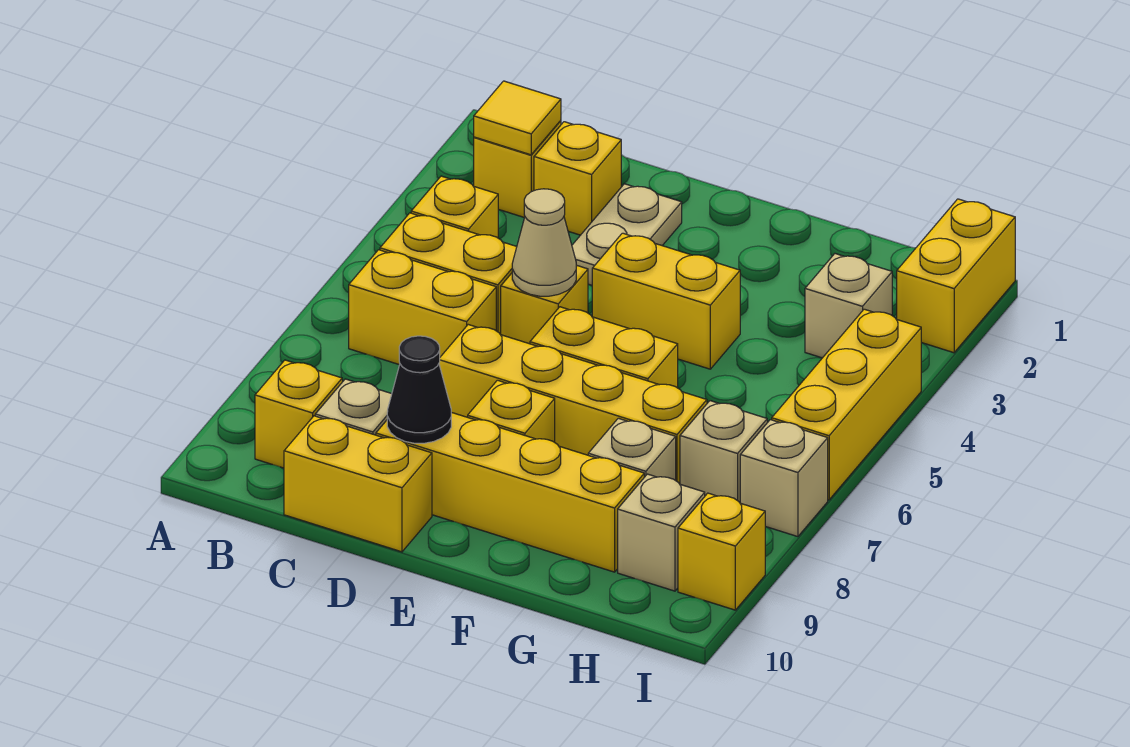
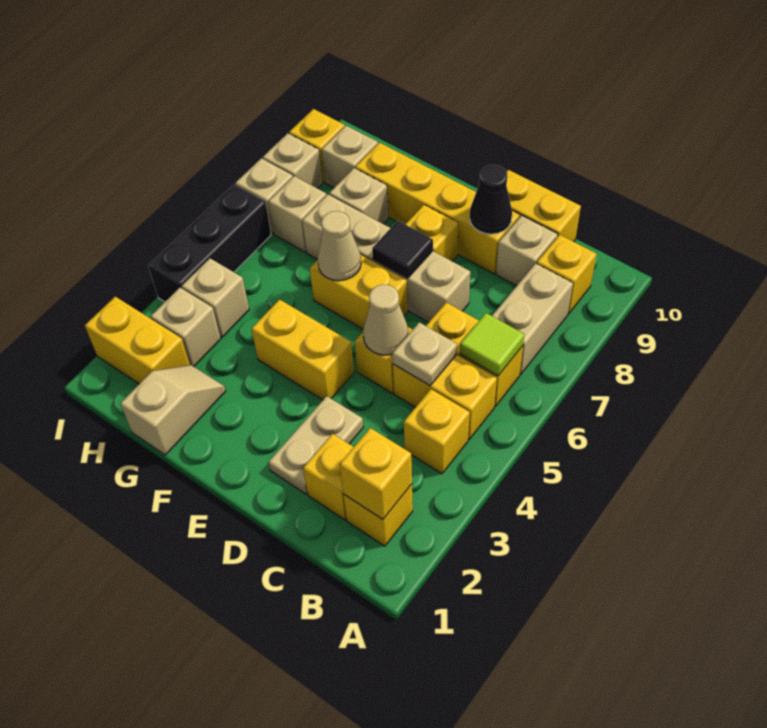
yellow 1x1 tile [474,81,561,155] -> yellow 1x1 brick [340,428,412,519]
none -> lime 1x1 tile [460,313,524,376]
none -> tan 1x2 brick [492,264,573,374]
none -> tan 1x1 plate [392,322,457,386]
yellow 1x4 brick [439,325,707,484] -> tan 1x4 brick [302,195,470,322]
none -> black 1x1 tile [372,221,433,278]
none -> tan 1x1 cone [317,211,361,281]
none -> tan 1x2 slope [120,365,226,455]
none -> tan 1x1 brick [182,258,249,337]
yellow 1x2 brick [897,199,1015,353] -> yellow 1x2 brick turned to [85,297,190,384]
yellow 1x3 brick [772,309,921,500] -> black 1x3 brick [148,184,271,302]
none -> tan 1x1 brick [263,133,323,189]

